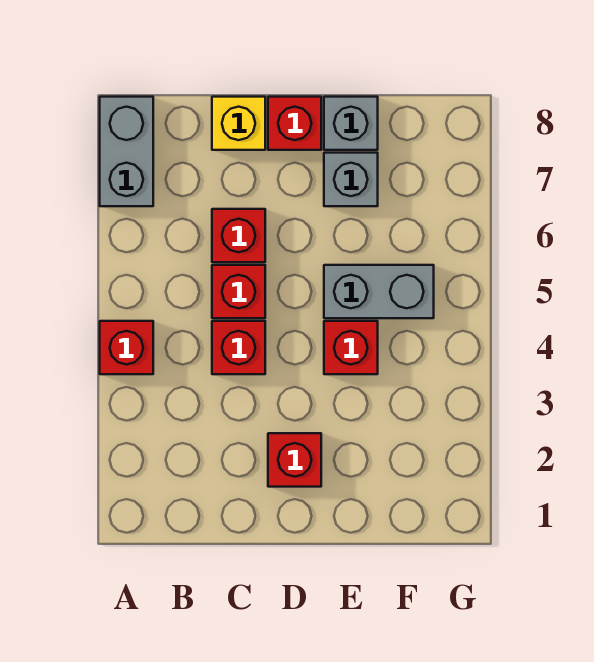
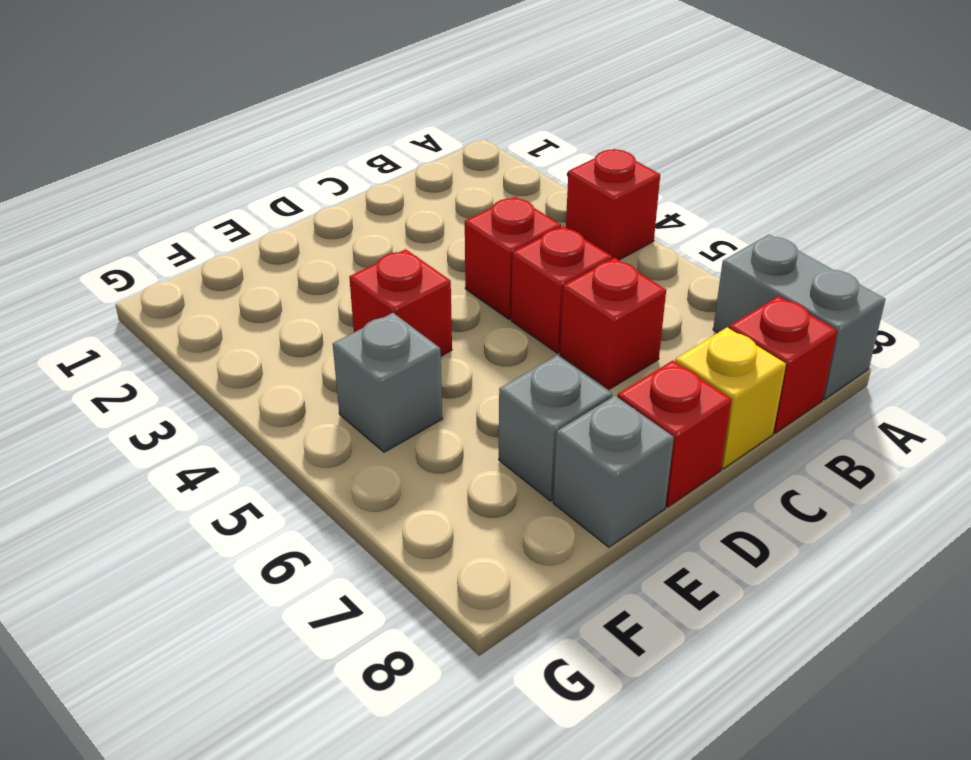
red 1x1 brick [268,433,321,487] -> red 1x1 brick moved to [729,296,837,433]
grey 1x2 brick [324,265,434,318] -> grey 1x1 brick [333,313,442,452]

